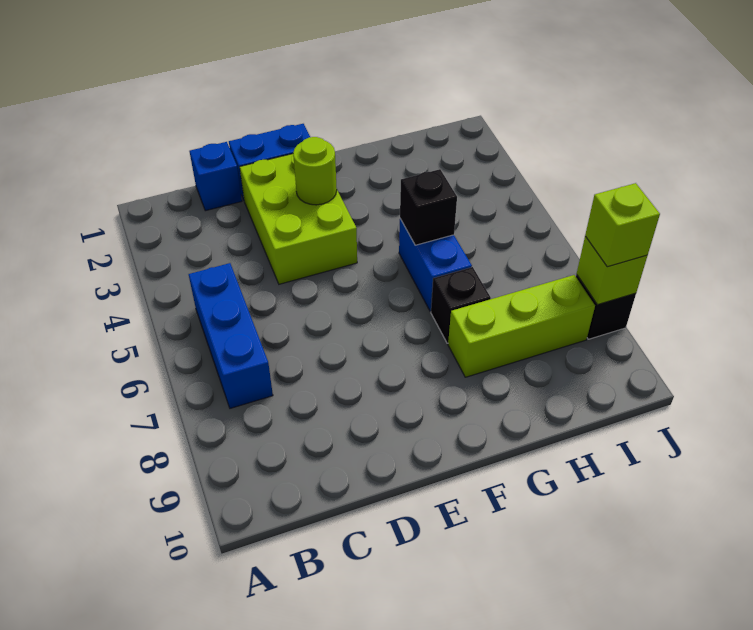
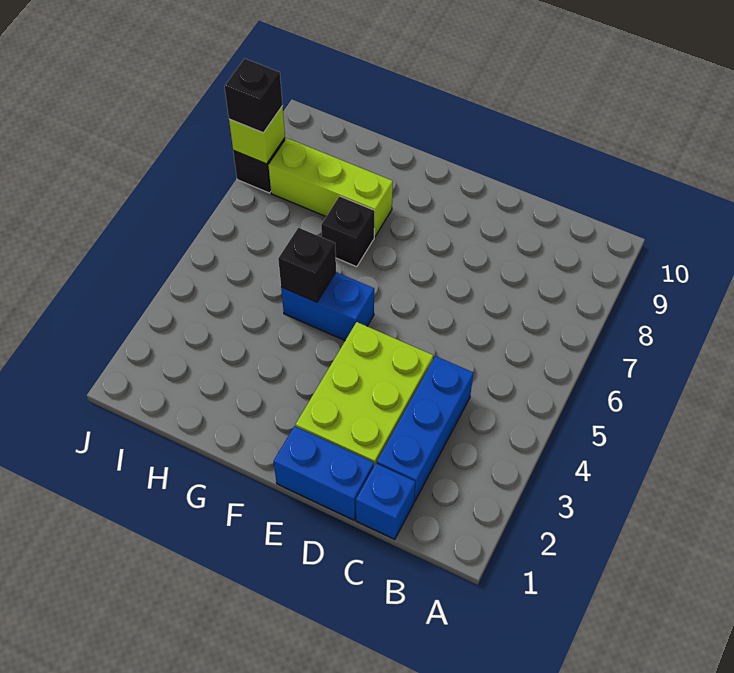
blue 1x3 brick [189,263,273,408] -> blue 1x3 brick moved to [377,356,474,502]
lime 1x1 round brick [293,137,337,205] -> none
blue 1x2 brick [399,219,472,311] -> blue 1x2 brick turned to [281,272,374,340]
lime 1x1 brick [585,183,660,267] -> black 1x1 brick [225,59,283,133]

